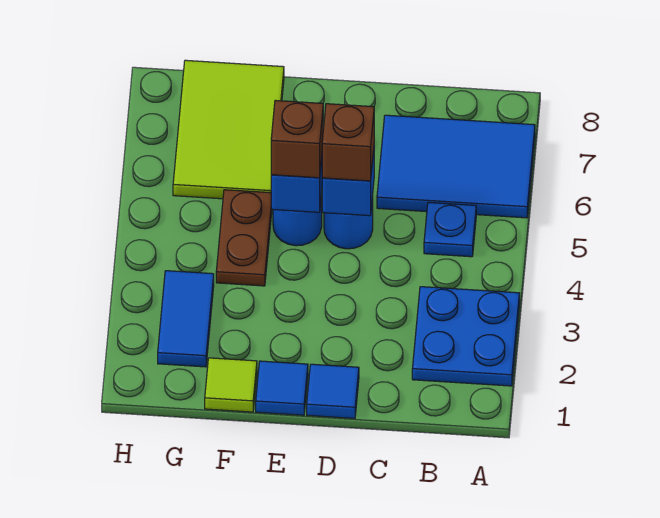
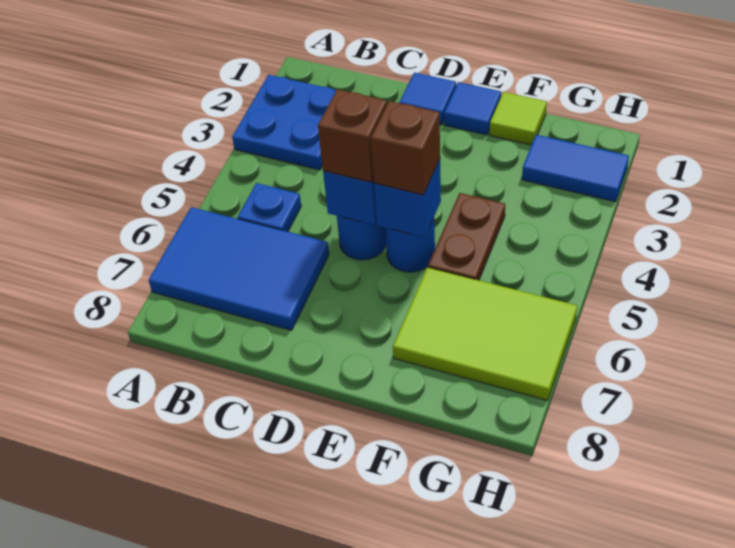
lime 2x3 tile [173,60,284,199] -> lime 2x3 tile turned to [393,267,577,400]
blue 1x2 tile [158,271,214,367] -> blue 1x2 tile turned to [522,135,629,202]

